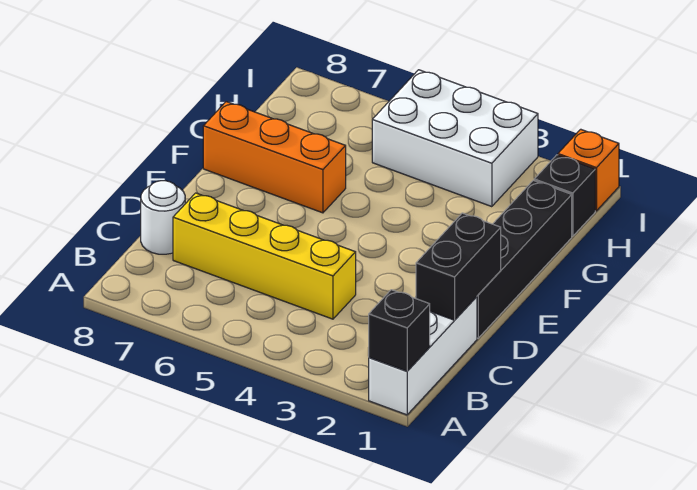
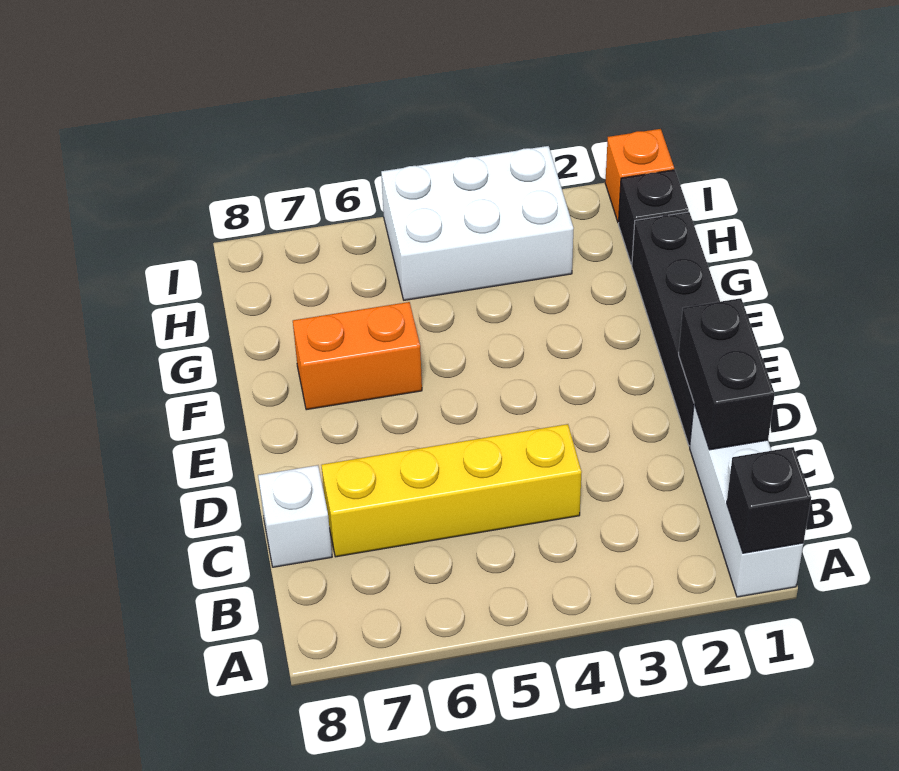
white 1x1 round brick [141,181,185,254] -> white 1x1 brick [258,465,332,567]
orange 1x3 brick [203,102,346,213] -> orange 1x2 brick [293,302,422,410]

